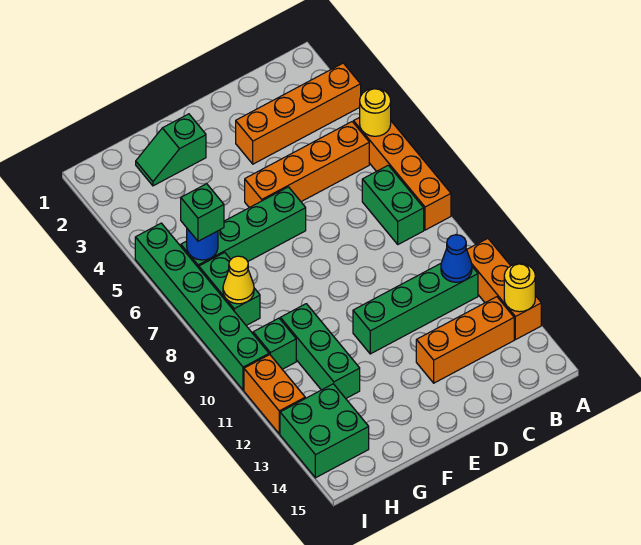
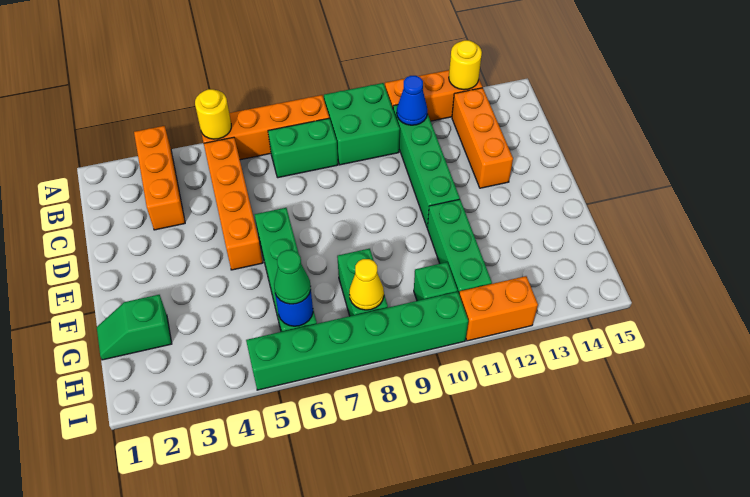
orange 1x4 brick [236,63,361,164] -> orange 1x3 brick [134,126,185,230]
green 1x2 slope [136,114,206,186] -> green 1x2 slope turned to [97,295,172,360]
green 1x3 brick [280,304,360,398] -> green 1x3 brick turned to [427,199,492,293]
green 1x1 brick [181,184,224,241] -> green 1x1 cone [274,250,311,304]
green 1x2 brick [199,252,260,325] -> green 1x2 brick turned to [337,249,388,316]
green 2x2 brick [280,384,369,478] -> green 2x2 brick moved to [324,83,400,165]

